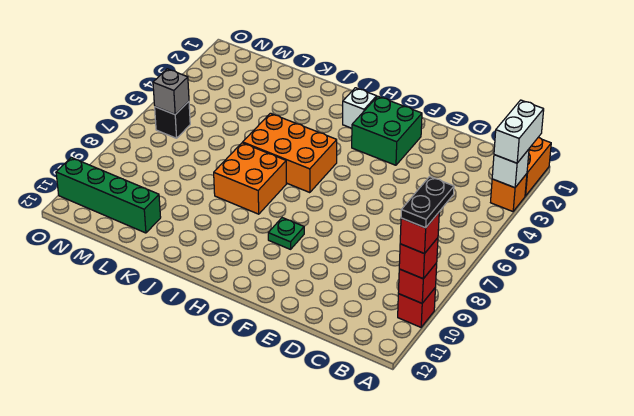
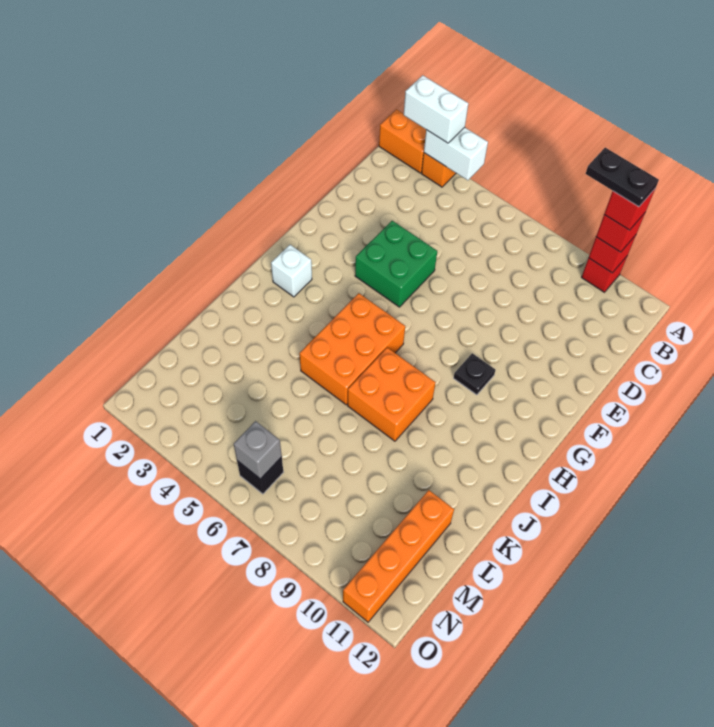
white 1x1 brick [492,149,529,188] -> white 1x2 brick [424,128,488,180]
green 2x2 brick [352,96,422,165] -> green 2x2 brick moved to [355,221,437,307]
green 1x1 plate [268,218,304,249] -> black 1x1 plate [454,353,495,395]
green 1x4 brick [56,158,161,233] -> orange 1x4 brick [343,490,454,622]

